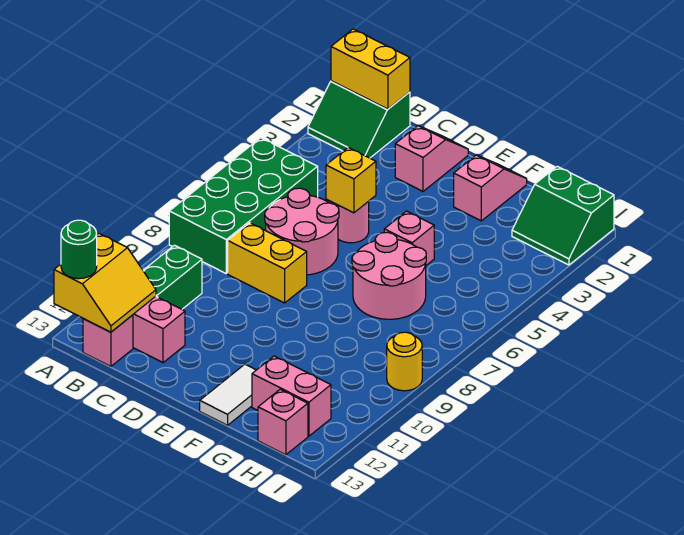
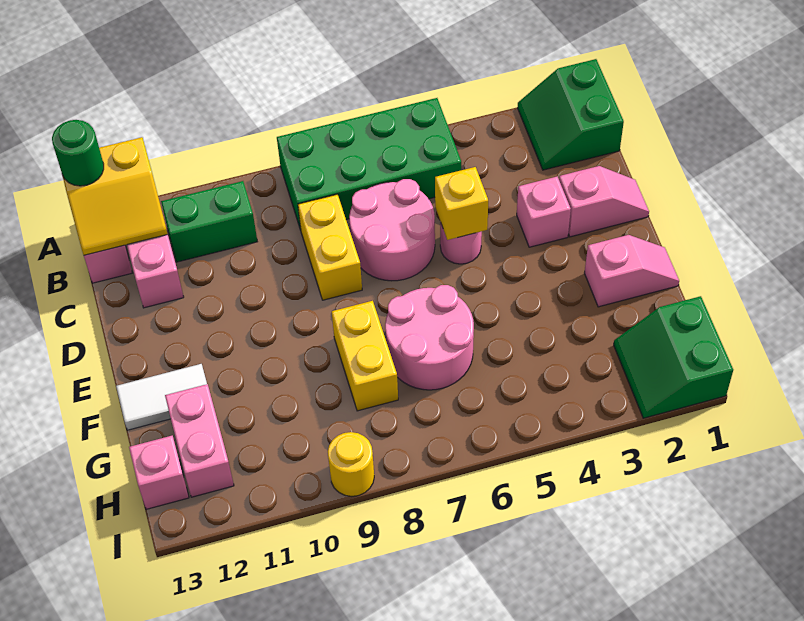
yellow 1x2 brick [331,29,410,109] -> yellow 1x2 brick moved to [332,301,398,411]
pink 1x1 brick [384,211,434,265] -> pink 1x1 brick moved to [517,177,571,247]

